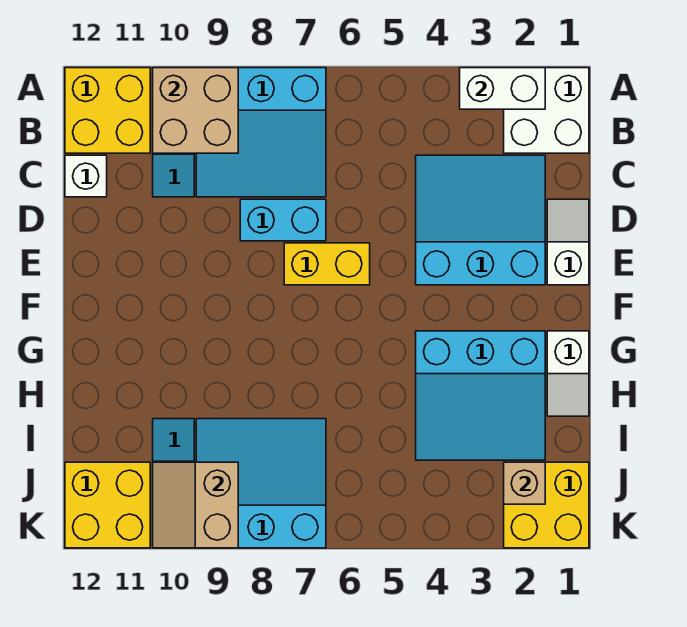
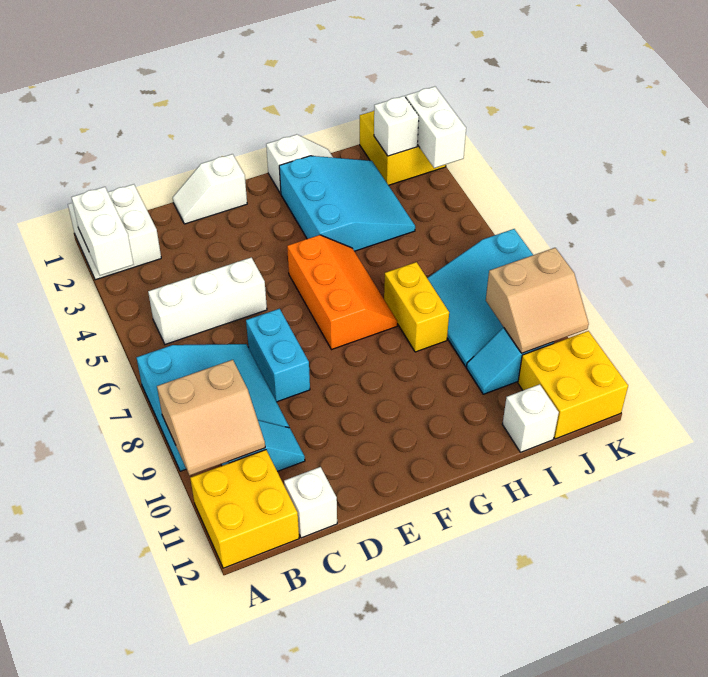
tan 2x2 brick [153,68,238,153] -> tan 2x2 slope [157,360,265,476]
none -> white 1x3 brick [148,257,267,344]
cyan 3x3 slope [416,155,545,285] -> none
yellow 1x2 brick [284,243,370,285] -> yellow 1x2 brick moved to [384,262,449,352]
none -> orange 2x3 slope [287,235,397,350]
none -> white 1x1 brick [502,384,559,452]
tan 1x1 brick [504,462,545,504] -> white 1x1 brick [374,96,419,156]
none -> white 1x2 brick [406,87,466,168]

